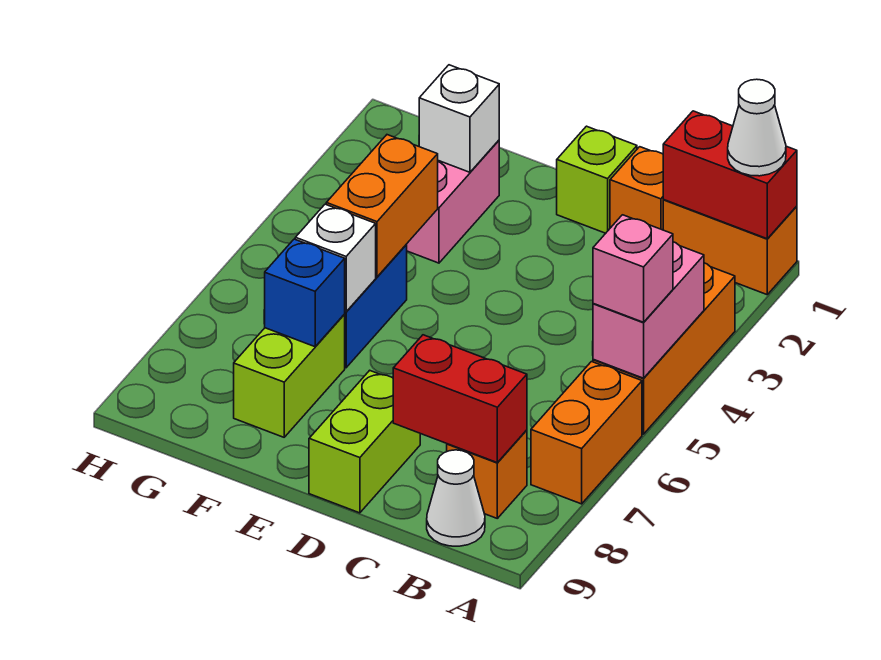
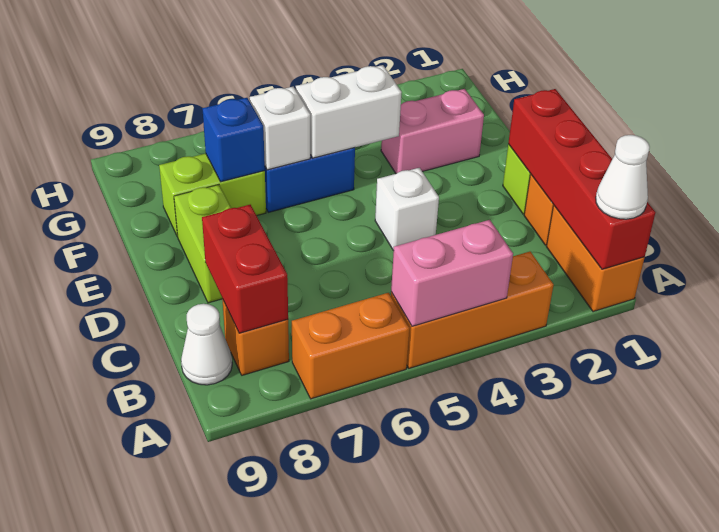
red 1x2 brick [663,111,797,239] -> red 1x4 brick [508,89,655,269]
pink 1x1 brick [593,215,673,322] -> none
lime 1x2 brick [309,370,420,513] -> lime 1x2 brick turned to [174,185,231,303]
white 1x1 brick [419,65,499,172] -> white 1x1 brick moved to [375,168,439,250]
orange 1x2 brick [326,135,438,277] -> white 1x2 brick [296,65,402,158]

